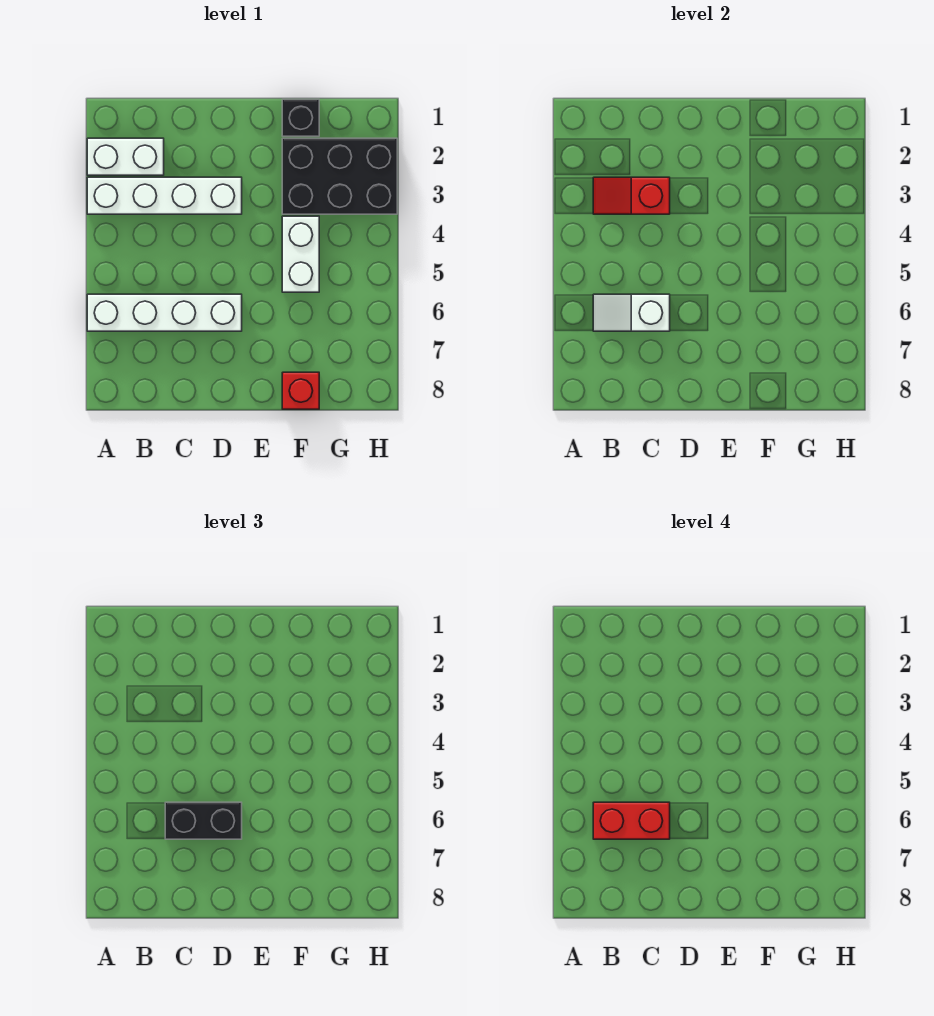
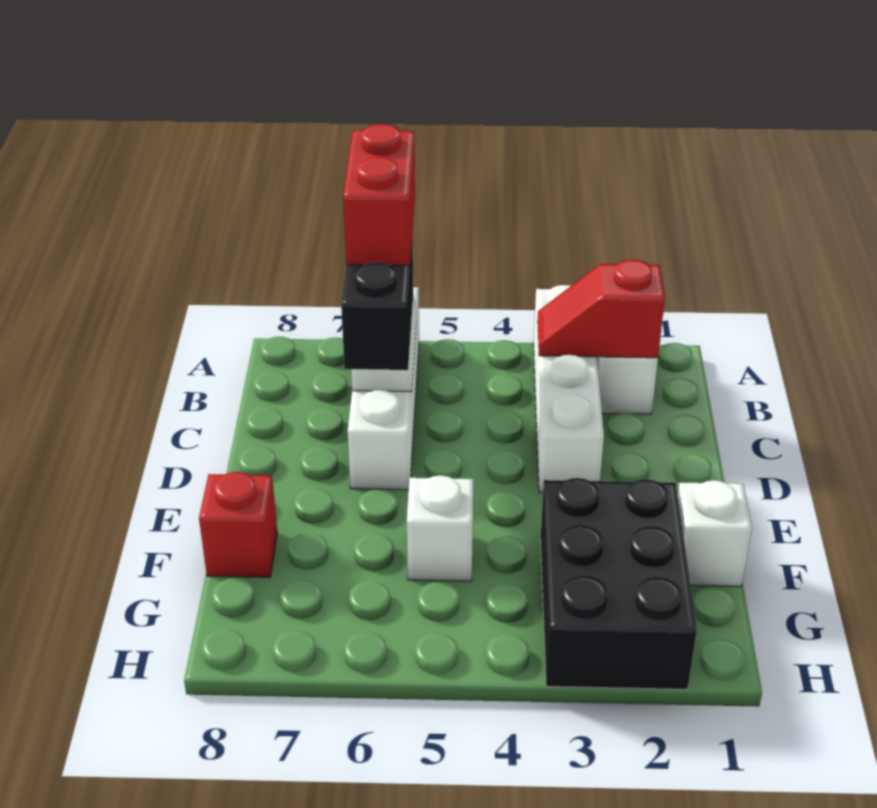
red 1x2 slope [593,177,670,214] -> red 1x2 slope turned to [537,259,665,358]
black 1x1 brick [282,99,319,136] -> white 1x1 brick [677,480,752,586]
white 1x2 brick [282,216,319,292] -> white 1x1 brick [407,476,473,581]

